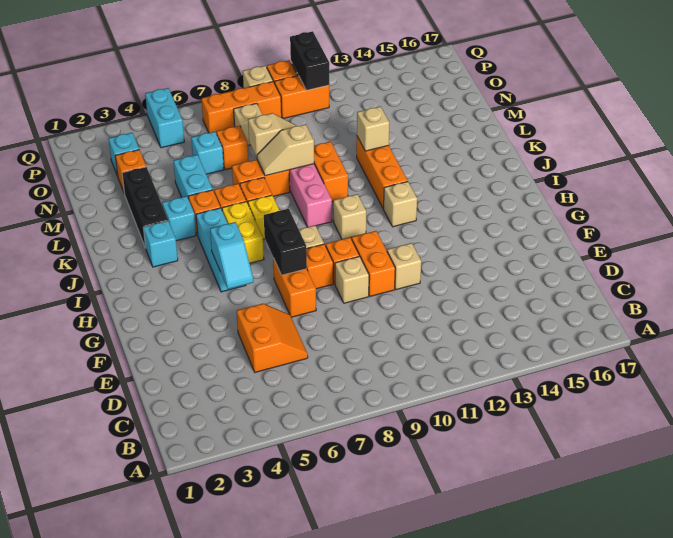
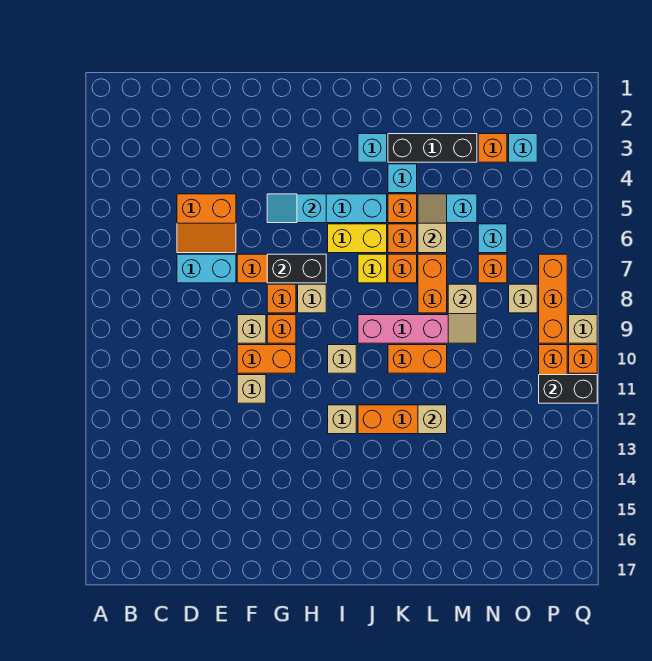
tan 1x2 slope [257,124,314,176] -> tan 1x2 slope moved to [418,194,447,253]
cyan 1x2 brick [145,88,184,148] -> cyan 1x2 brick moved to [177,254,236,283]

